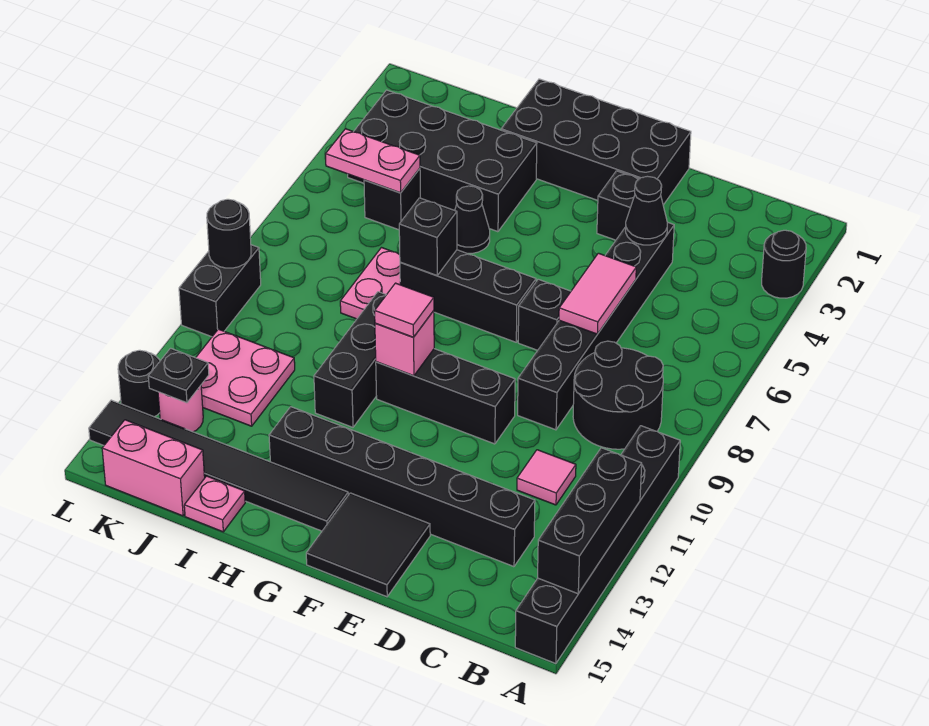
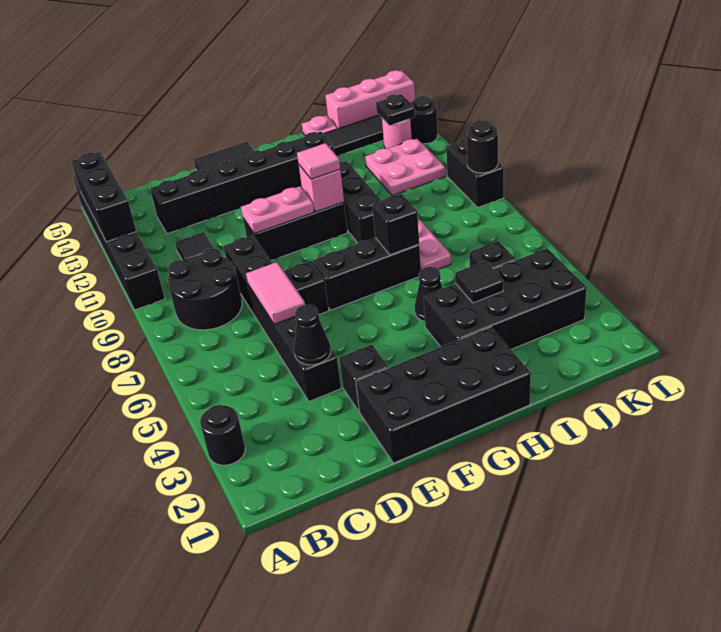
pink 1x1 tile [517,450,576,505] -> black 1x1 tile [175,232,214,261]
none -> black 1x1 tile [455,261,503,303]
pink 1x2 plate [326,129,420,193] -> pink 1x2 plate moved to [241,186,314,234]
pink 1x2 brick [102,420,205,516] -> pink 1x3 brick [325,70,415,129]

